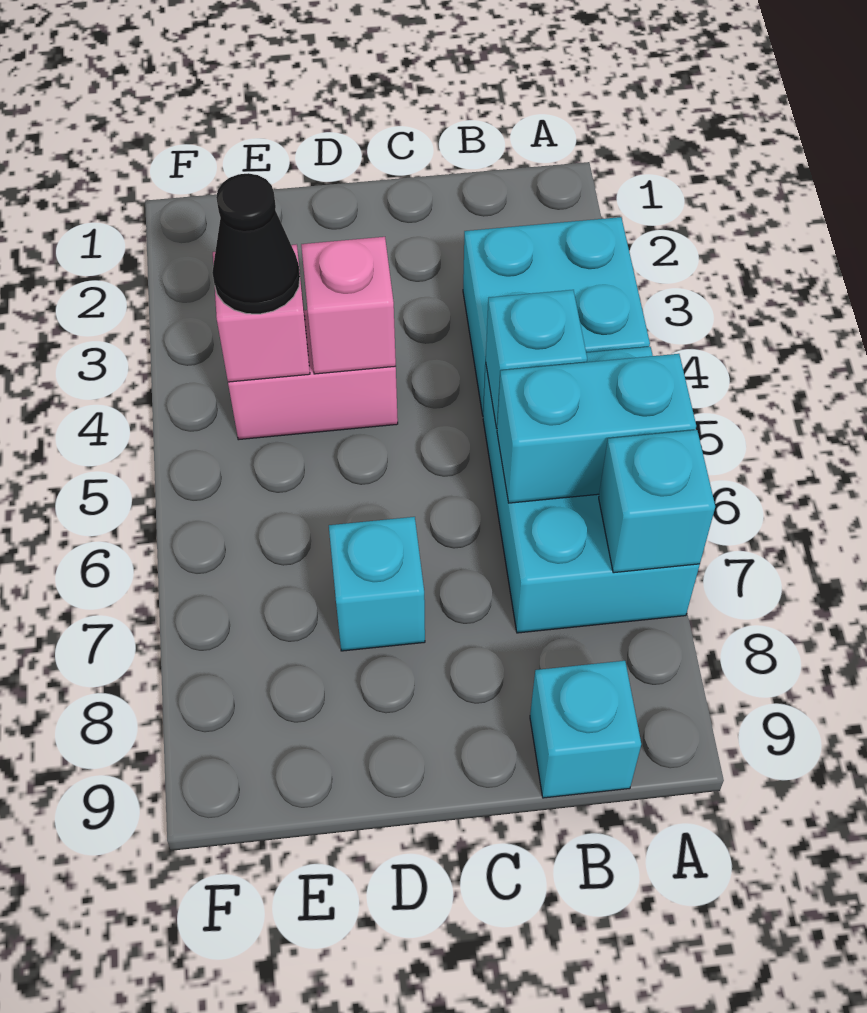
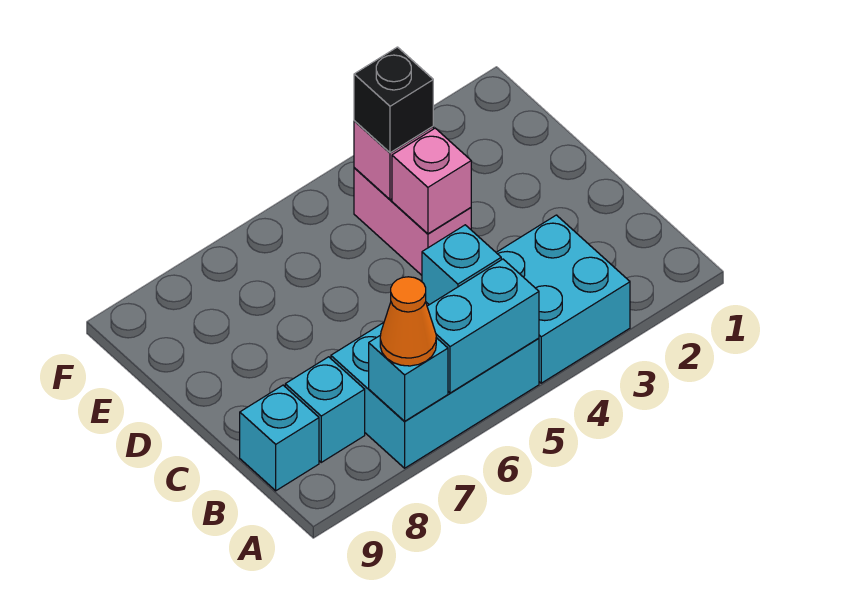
cyan 1x2 brick [497,354,696,503] -> cyan 1x2 brick turned to [427,259,539,393]
none -> orange 1x1 cone [380,277,436,366]
cyan 1x1 brick [329,517,425,651] -> cyan 1x1 brick moved to [285,357,365,462]
black 1x1 cone [212,173,300,314] -> black 1x1 brick [354,47,433,153]

